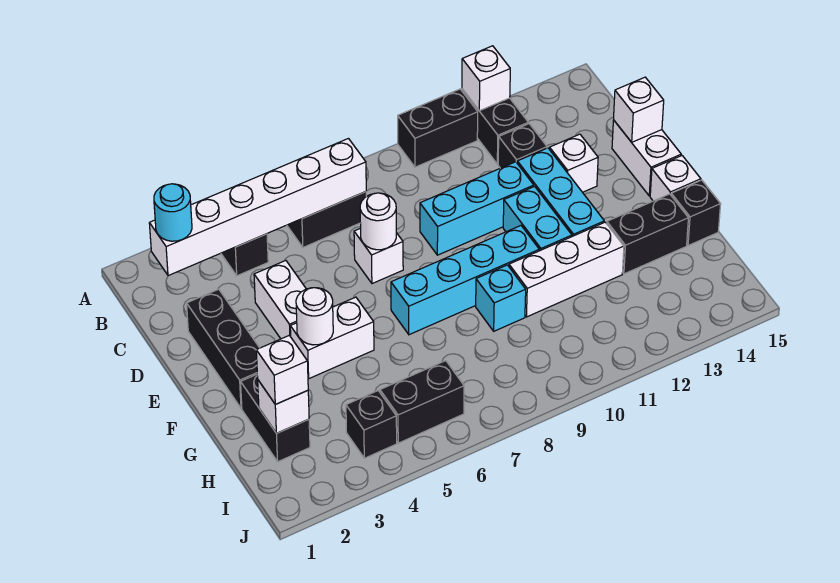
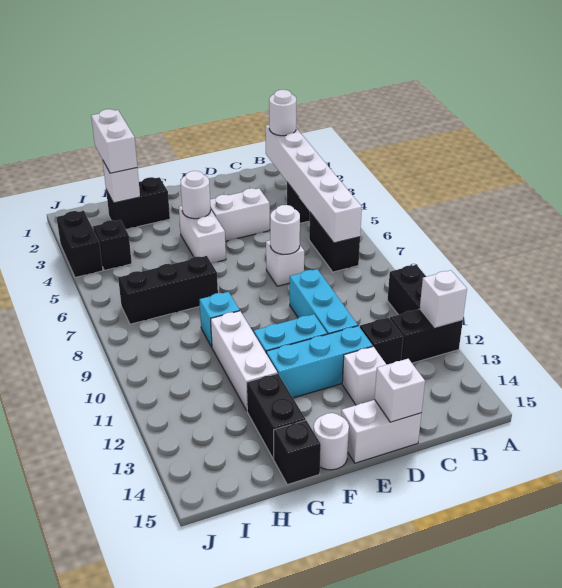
cyan 1x1 round brick [154,184,192,241] -> white 1x1 round brick [269,90,296,136]
black 1x3 brick [187,289,259,408] -> black 1x3 brick moved to [118,256,218,324]
cyan 1x4 brick [391,226,539,335] -> none
white 1x1 brick [650,156,701,201] -> white 1x1 round brick [314,413,349,470]
white 1x1 brick [256,335,308,404] -> white 1x2 brick [91,109,137,173]
black 1x2 brick [380,361,464,443] -> black 1x2 brick moved to [56,211,103,277]

